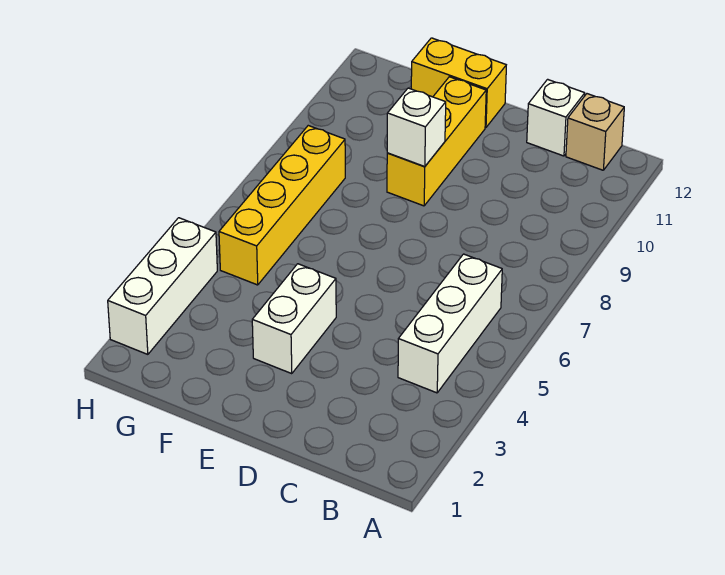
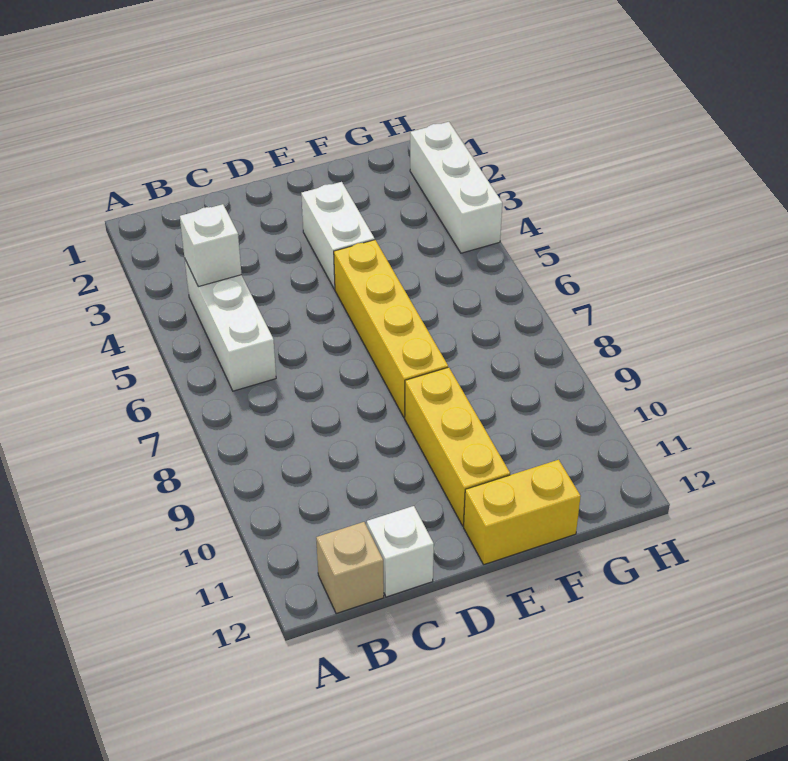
white 1x1 brick [387,88,446,167] -> white 1x1 brick moved to [180,204,242,287]
yellow 1x4 brick [219,126,345,285] -> yellow 1x4 brick moved to [334,240,448,418]

